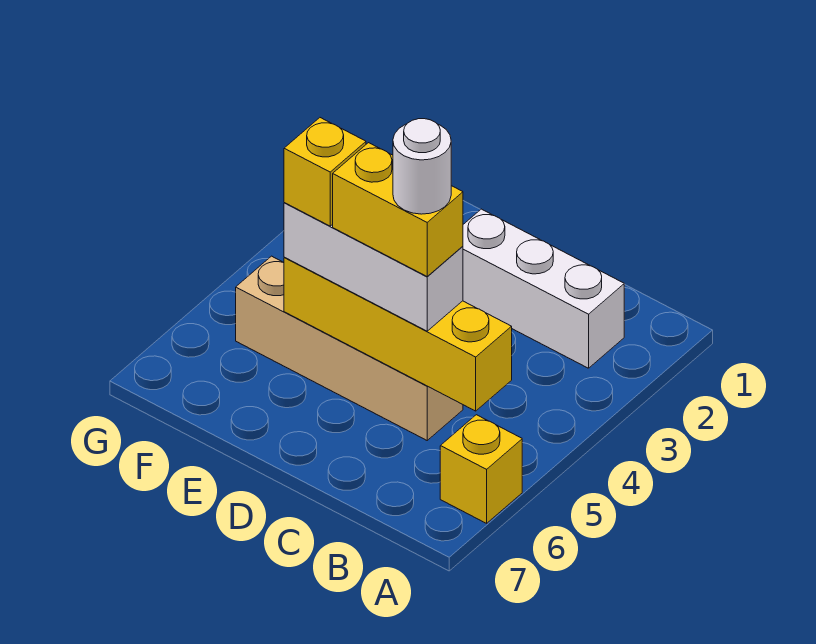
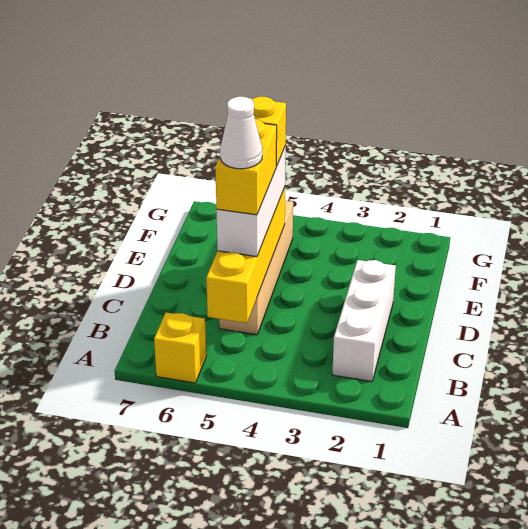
white 1x1 round brick [393,119,451,214] -> white 1x1 cone [220,97,262,169]

